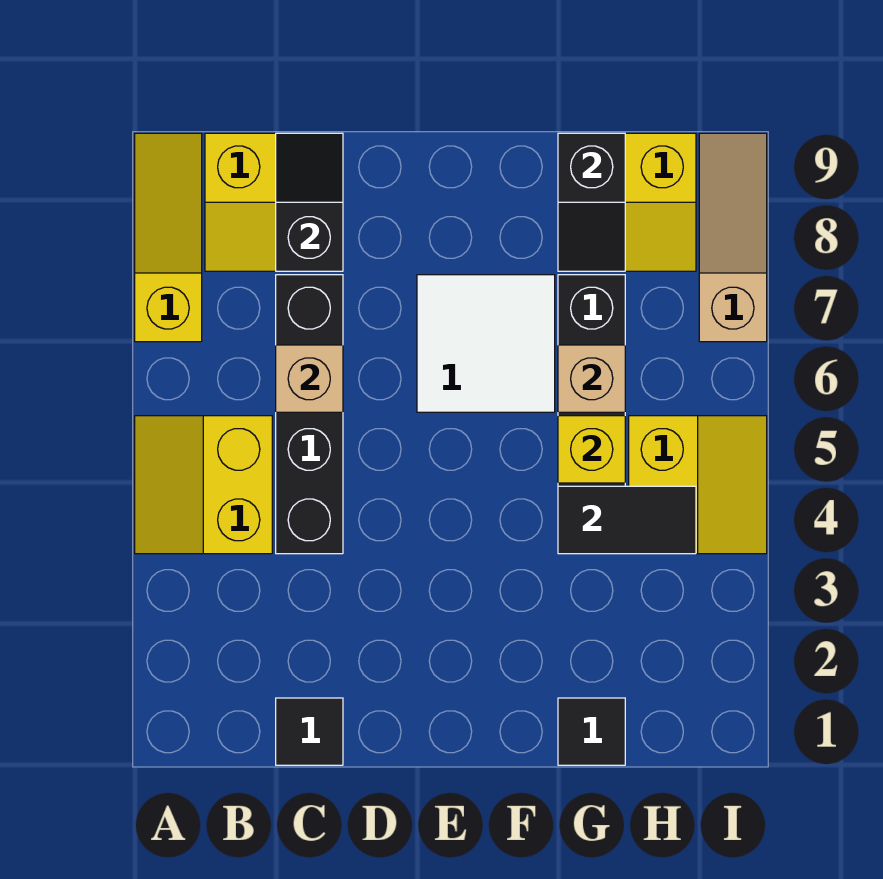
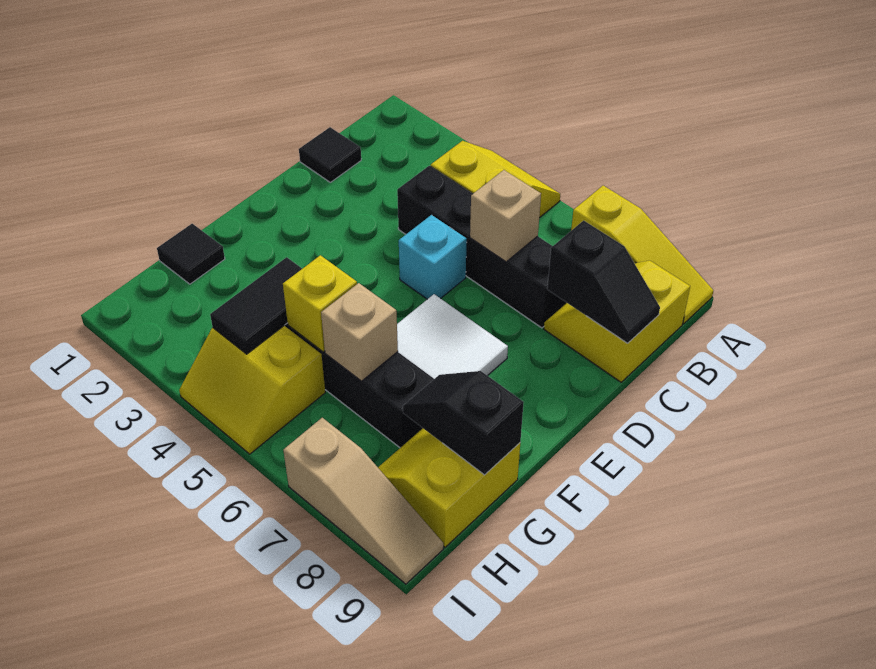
none -> cyan 1x1 brick [399,215,467,299]

